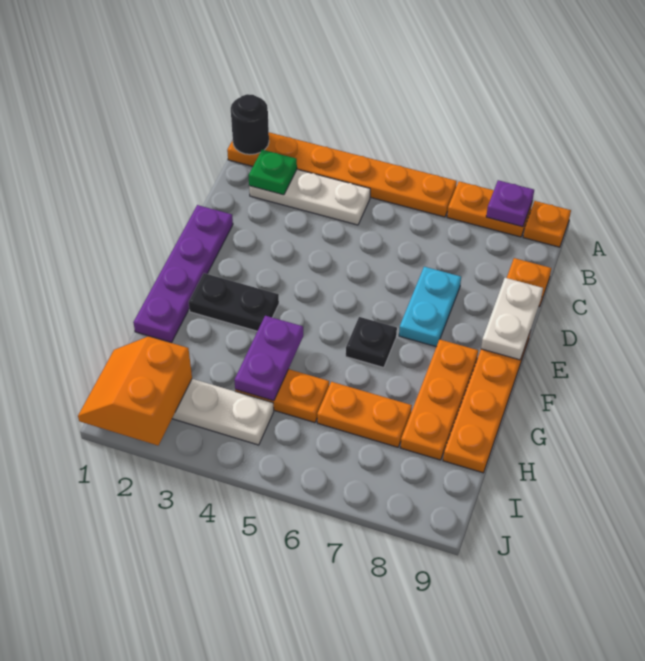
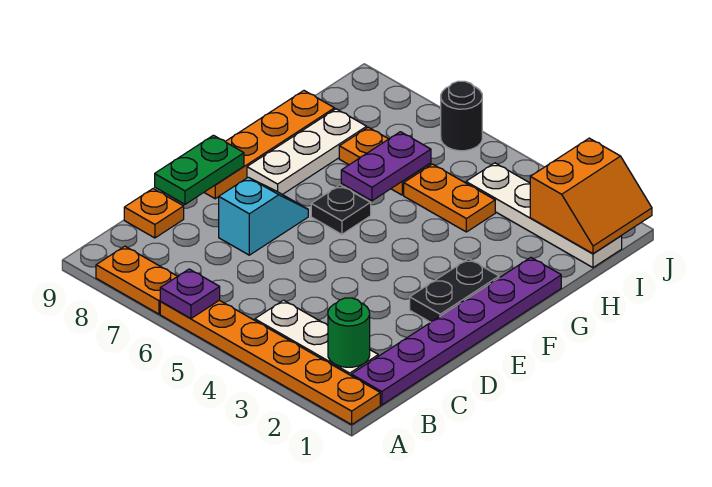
black 1x1 round brick [231,94,269,154] -> black 1x1 round brick moved to [441,81,482,151]
purple 1x1 plate [486,180,534,227] -> purple 1x1 plate moved to [160,269,220,318]
orange 1x1 plate [523,201,571,247] -> none
green 1x1 plate [248,150,297,195] -> green 1x1 round brick [328,298,370,367]
purple 1x4 plate [133,205,233,342] -> purple 1x6 plate [351,258,561,405]
cyan 1x2 plate [399,267,461,347] -> cyan 1x2 slope [219,177,308,255]
white 1x2 plate [481,278,543,360] -> green 1x2 plate [155,135,244,204]
black 1x2 plate [189,273,279,331] -> black 1x2 plate turned to [410,259,499,322]
orange 1x3 plate [400,340,478,460] -> white 1x3 plate [247,109,367,195]
purple 1x2 plate [234,316,303,401] -> purple 1x2 plate moved to [341,132,431,201]

